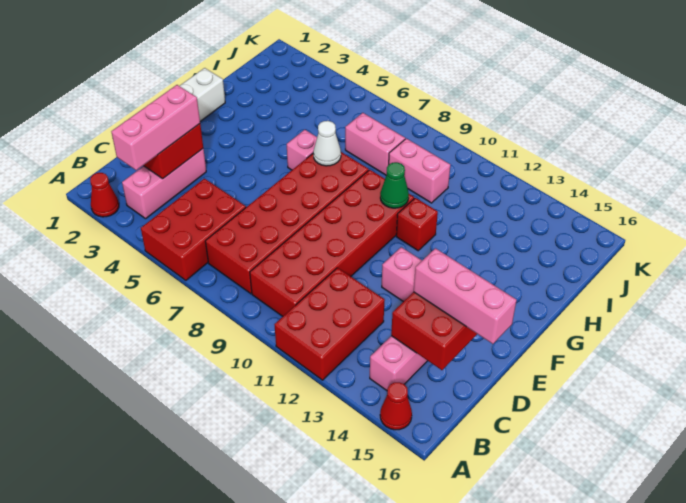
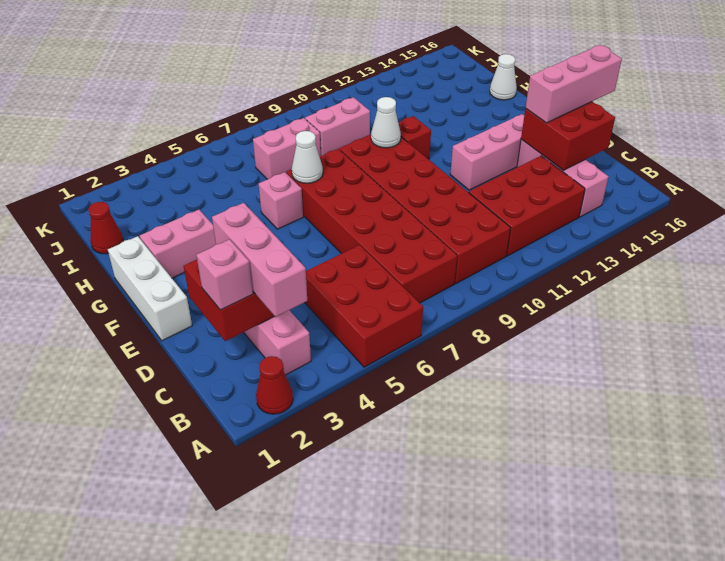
red 2x3 brick [274,268,385,380] -> red 2x3 brick turned to [469,156,585,256]
red 1x1 cone [380,382,412,430] -> red 1x1 cone moved to [88,202,123,254]
none -> pink 1x1 brick [196,239,253,310]
none -> pink 1x2 brick [140,210,216,278]
green 1x1 cone [380,162,409,208] -> white 1x1 cone [371,97,401,148]
none -> white 1x1 cone [490,54,517,100]

